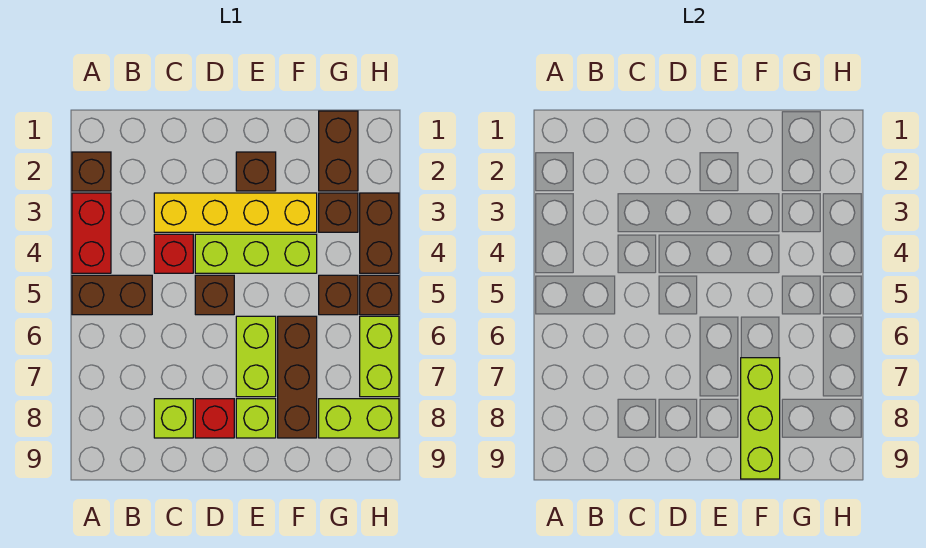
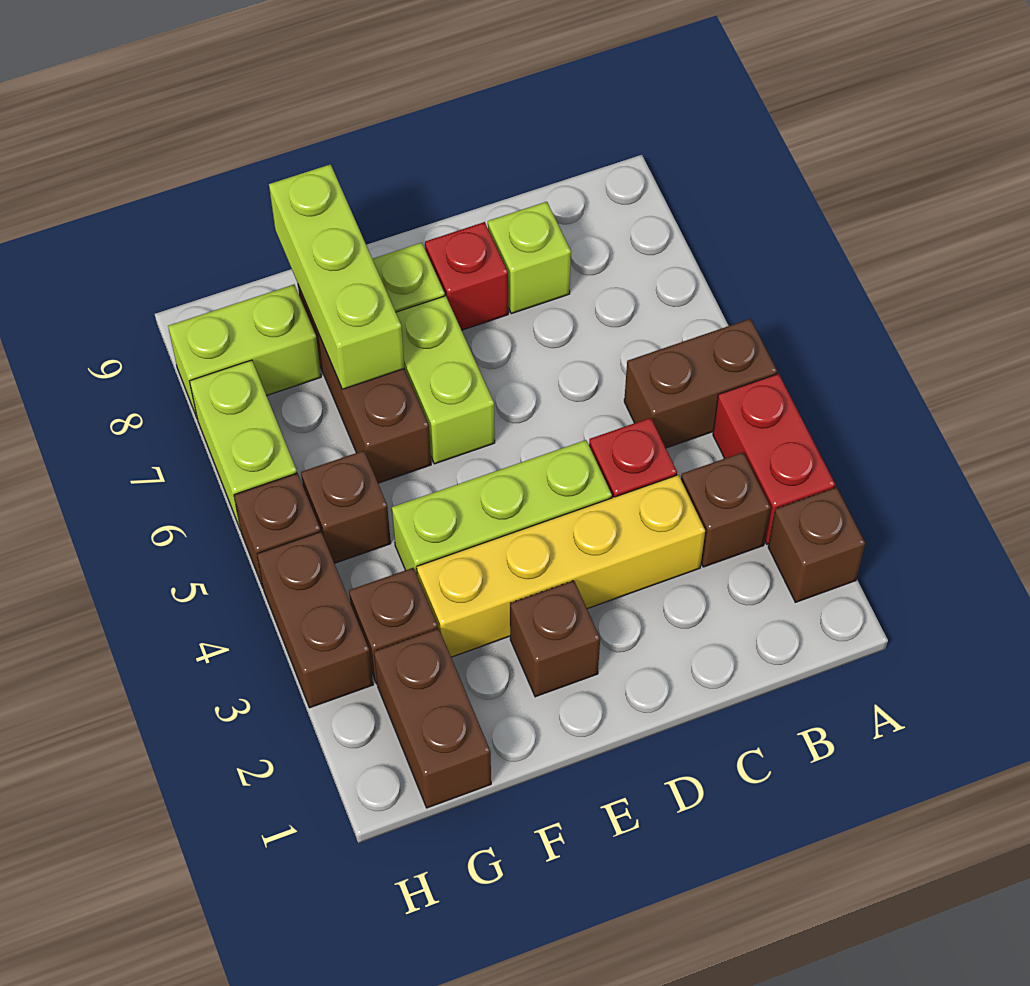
brown 1x1 brick [195,275,234,315] -> brown 1x1 brick moved to [681,452,771,567]

